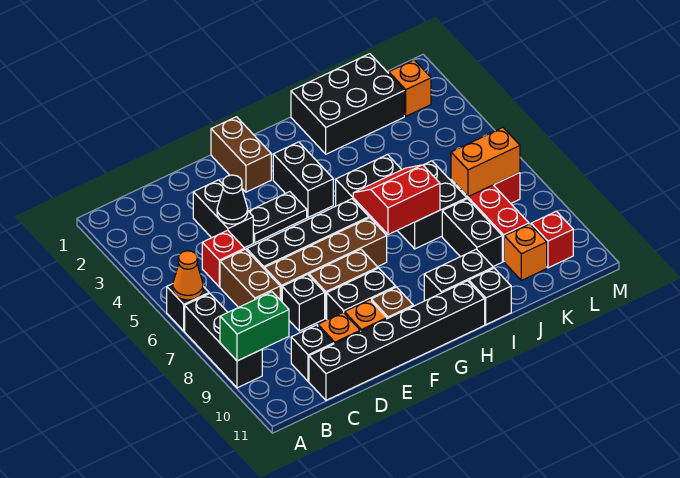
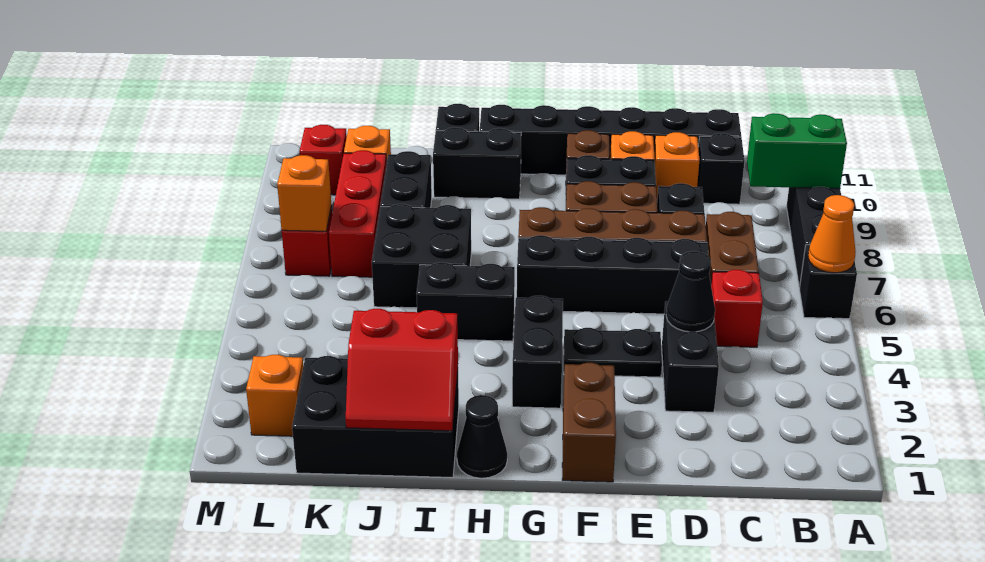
none -> black 1x1 cone [457,395,507,478]
red 2x2 slope [353,165,440,235] -> red 2x2 slope moved to [346,309,458,431]
orange 1x2 brick [451,128,520,197] -> orange 1x1 brick [277,155,332,231]

